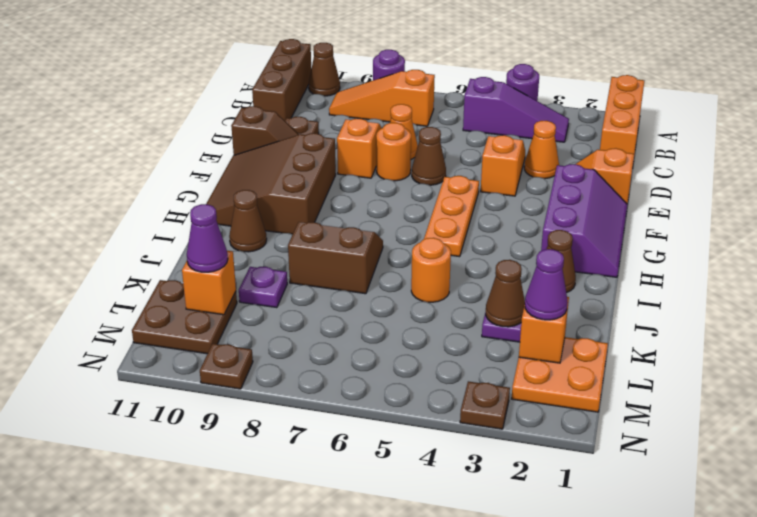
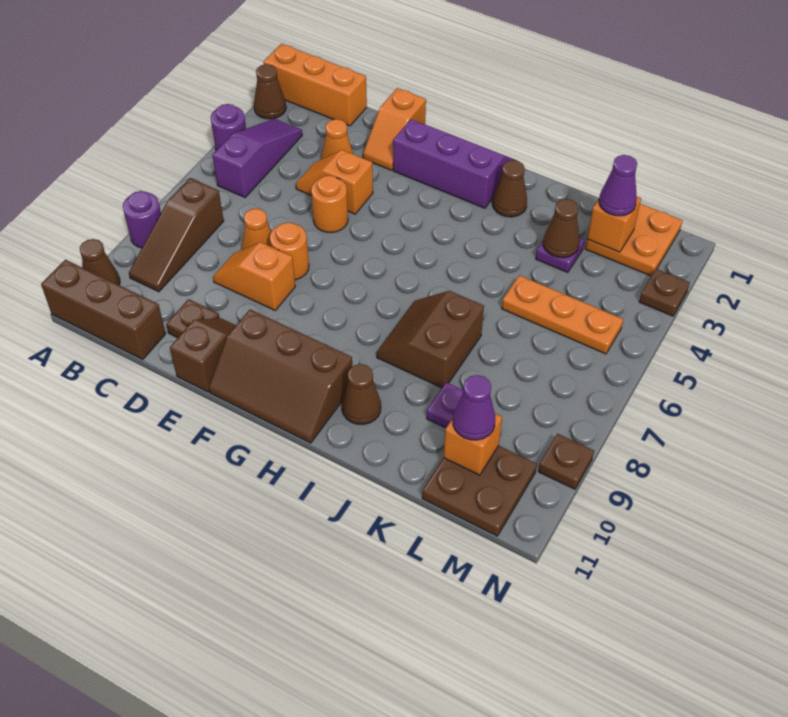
orange 1x3 slope [329,70,435,126] -> brown 1x3 slope [129,178,224,292]
brown 1x1 cone [412,127,446,185] -> brown 1x1 cone moved to [254,64,286,119]
orange 1x3 plate [424,176,479,257] -> orange 1x3 plate moved to [502,275,623,354]
brown 3x3 slope [206,133,336,234] -> brown 2x3 slope [209,310,352,443]
orange 1x1 round brick [411,238,451,302] -> orange 1x1 round brick moved to [311,176,348,233]

